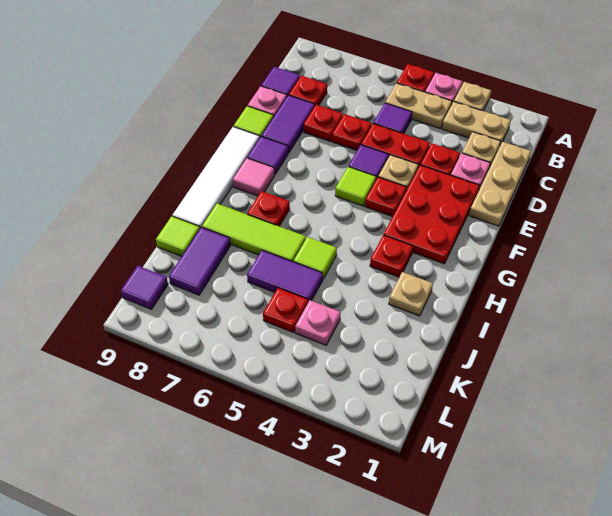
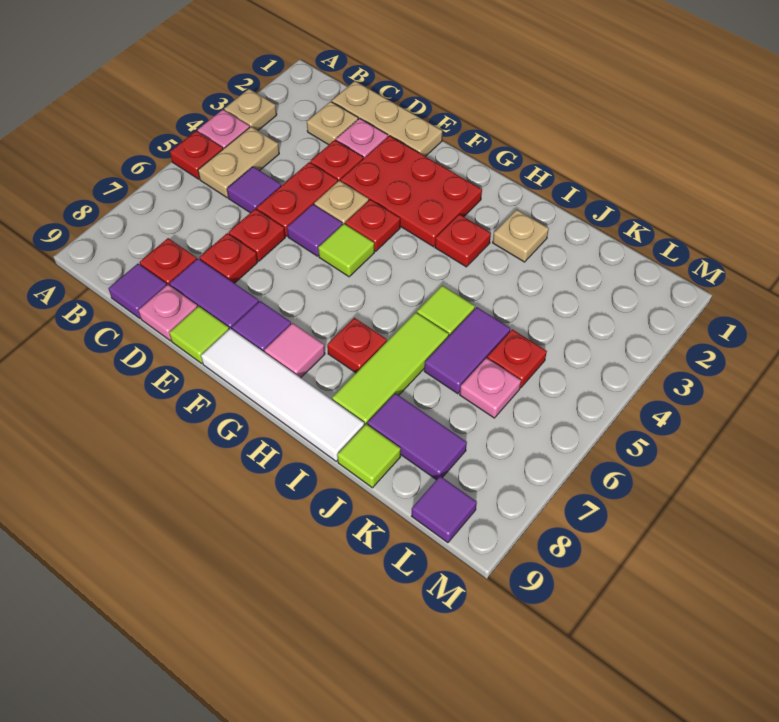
tan 1x2 plate [442,102,511,145] -> none
pink 1x1 plate [295,300,341,345] -> pink 1x1 plate moved to [460,358,521,418]

